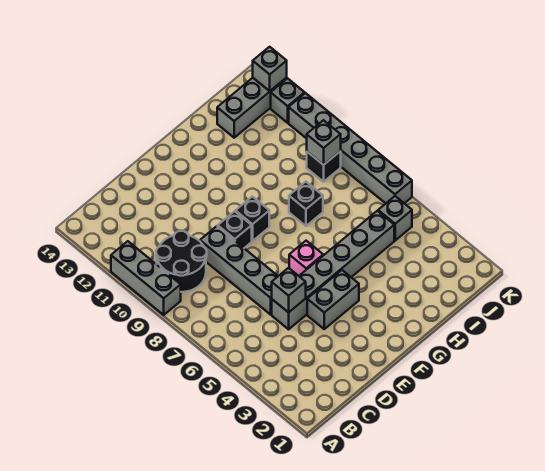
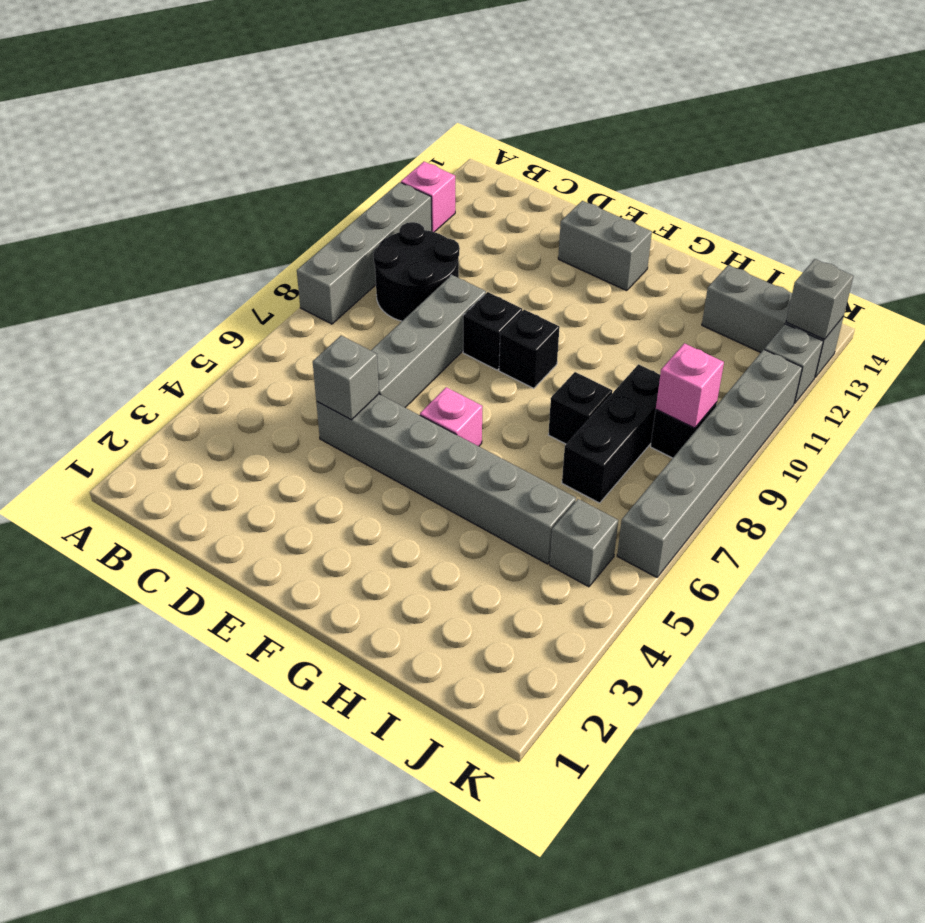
grey 1x3 brick [111,241,181,315] -> grey 1x4 brick [297,182,432,324]
none -> pink 1x1 brick [401,162,455,232]
grey 1x2 brick [307,270,359,329] -> grey 1x2 brick moved to [558,201,652,291]
none -> black 1x3 brick [562,364,660,503]
grey 1x1 brick [307,120,341,165] -> pink 1x1 brick [656,343,724,428]

